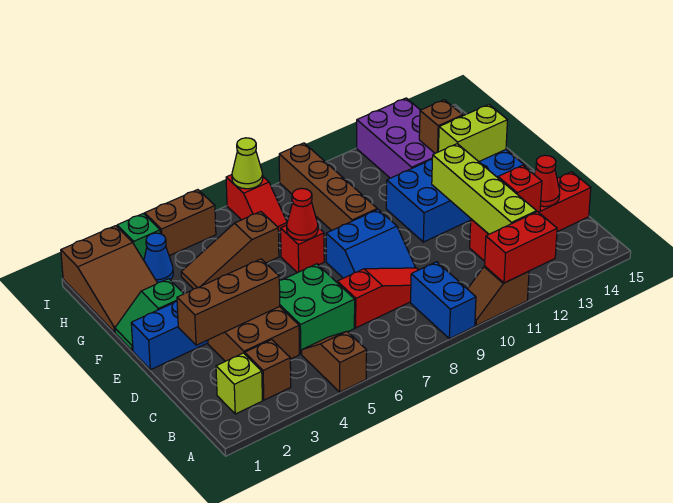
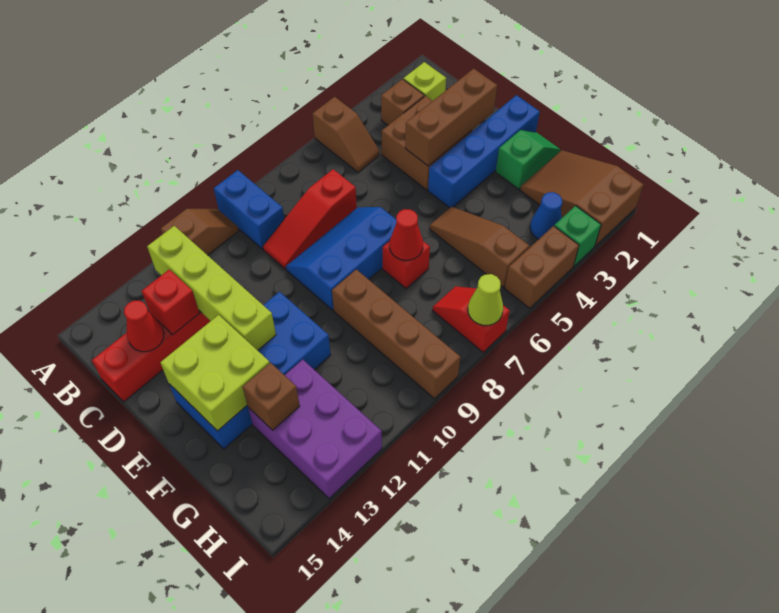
red 1x2 brick [485,212,557,283] -> none
green 2x2 brick [279,264,355,354] -> none
blue 2x2 slope [326,209,415,278] -> blue 2x3 slope [286,207,396,310]
lime 1x2 brick [438,105,507,162] -> lime 2x2 brick [160,315,270,431]
brown 1x3 slope [181,212,279,289] -> brown 1x3 slope turned to [430,207,529,288]

